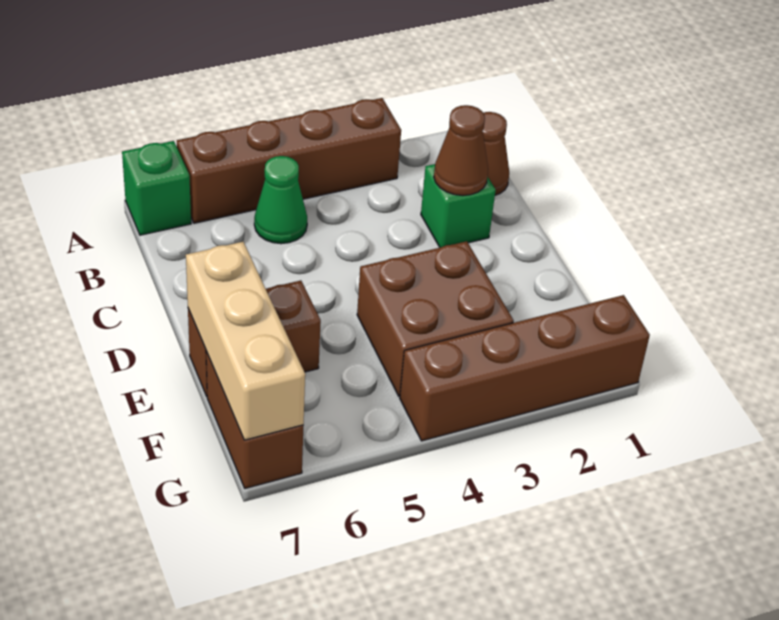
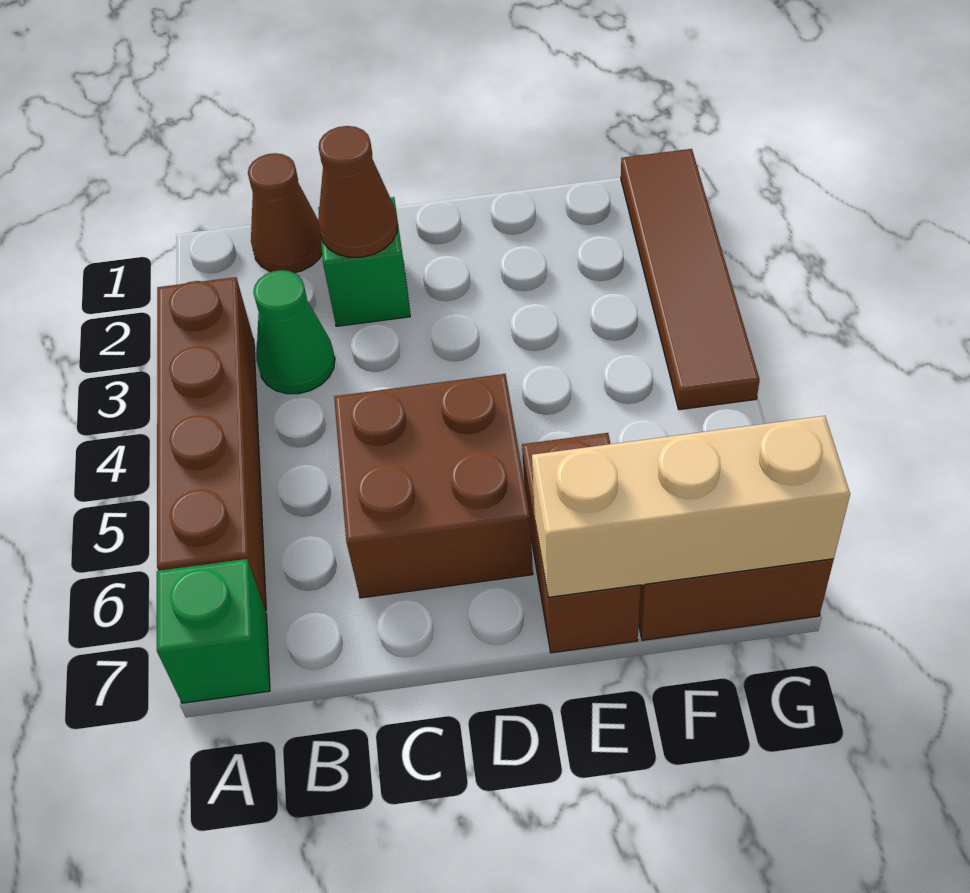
green 1x1 cone [254,156,307,244] -> green 1x1 cone moved to [253,270,335,394]
brown 2x2 brick [357,241,514,396] -> brown 2x2 brick moved to [334,374,533,598]
brown 1x4 brick [400,295,650,441] -> brown 1x4 tile [621,149,760,410]

